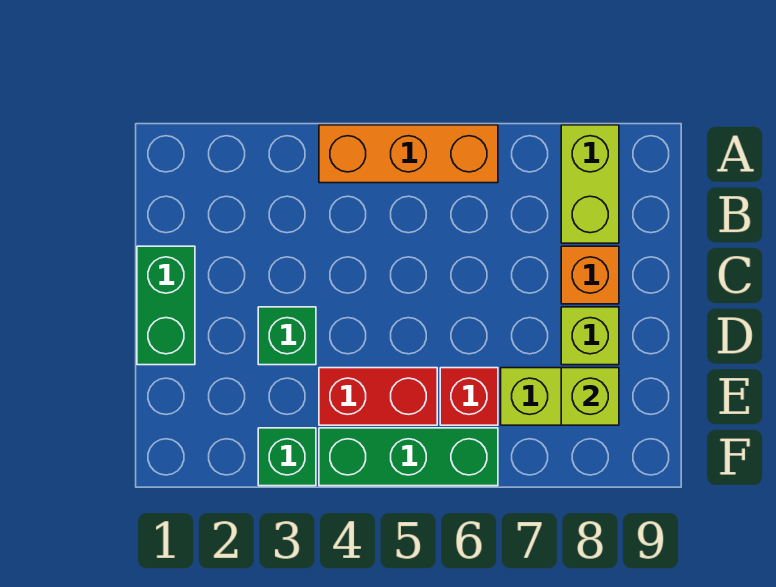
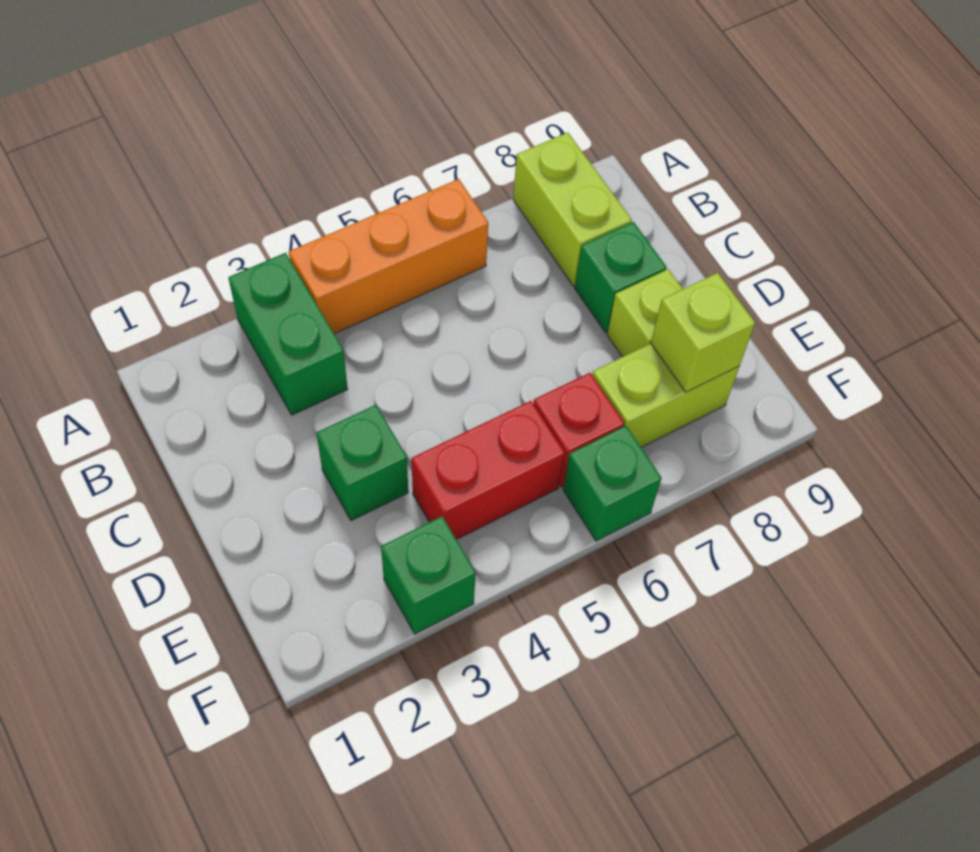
green 1x2 brick [137,246,195,365] -> green 1x2 brick moved to [228,253,348,415]
orange 1x1 brick [561,246,619,304] -> green 1x1 brick [575,222,666,332]
green 1x3 brick [319,428,498,486] -> green 1x1 brick [563,426,662,541]

